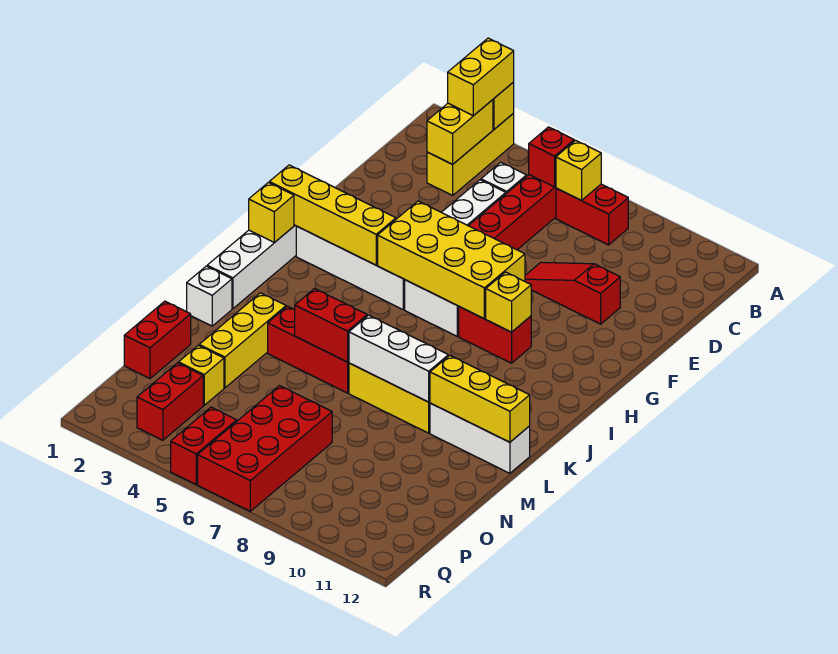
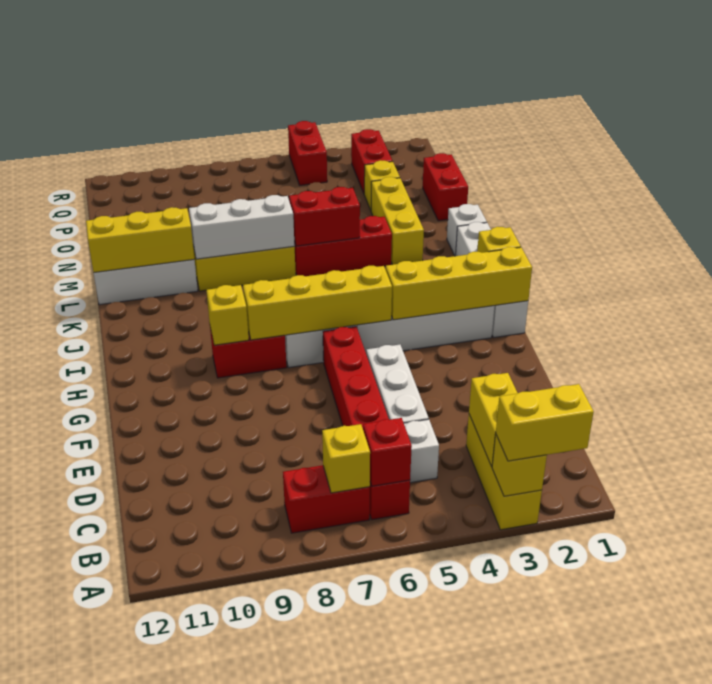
yellow 1x2 brick [448,38,514,116] -> yellow 1x2 brick turned to [496,384,594,461]
red 1x3 slope [525,262,620,324] -> none
yellow 2x4 brick [378,201,525,319] -> yellow 1x4 brick [243,266,392,340]
red 2x4 brick [198,386,332,511] -> none

